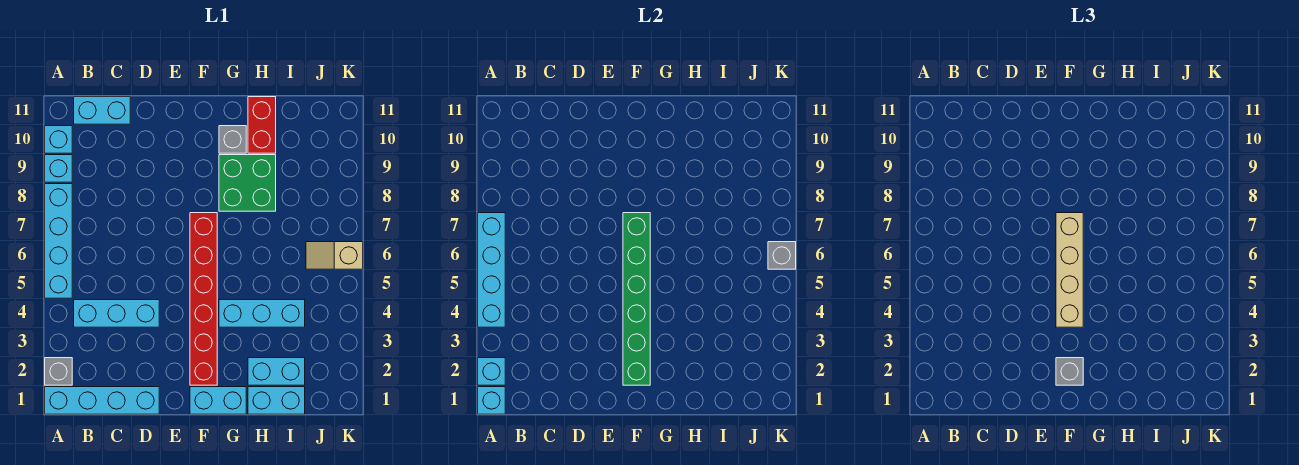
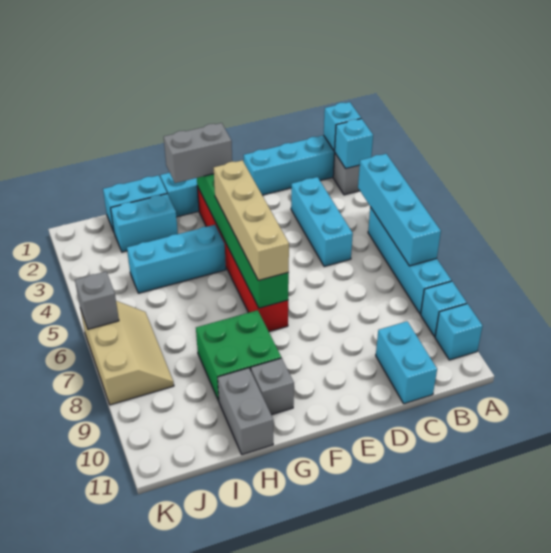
cyan 1x3 brick [74,300,159,327] -> cyan 1x3 brick turned to [291,177,353,267]
cyan 1x2 brick [74,97,130,124] -> cyan 1x2 brick turned to [376,321,437,404]
grey 1x1 brick [1056,358,1083,385] -> grey 1x2 brick [164,123,232,183]
red 1x2 brick [248,97,276,153] -> grey 1x2 brick [218,368,273,455]
tan 1x2 slope [306,242,363,269] -> tan 2x3 slope [81,301,174,405]

